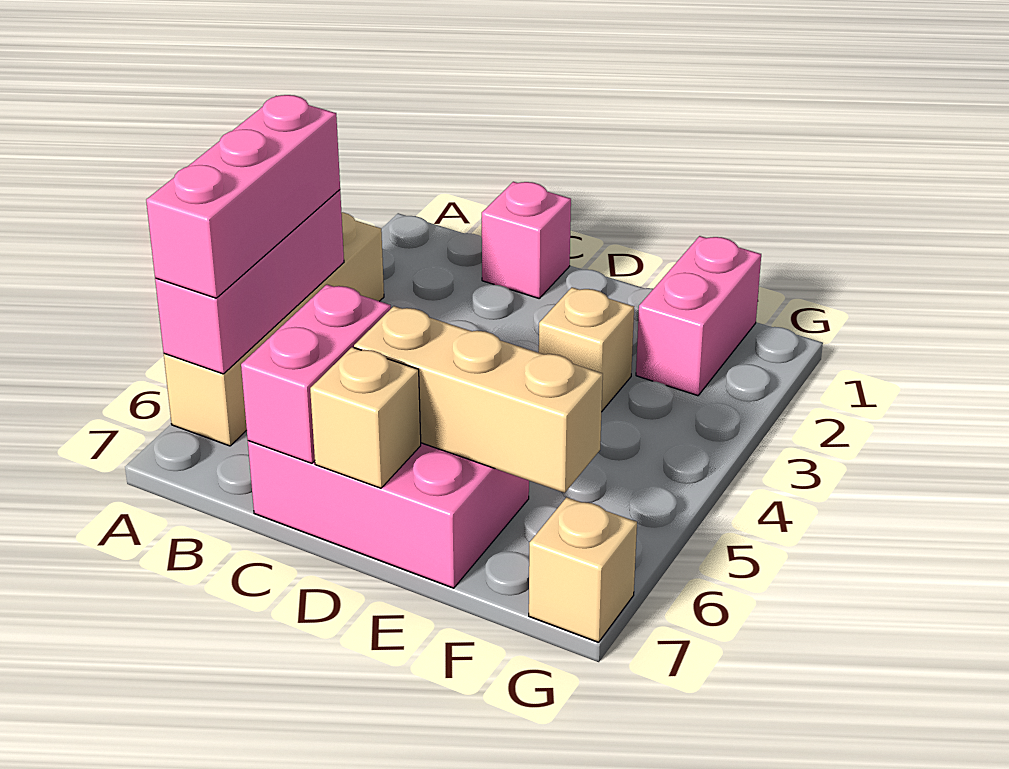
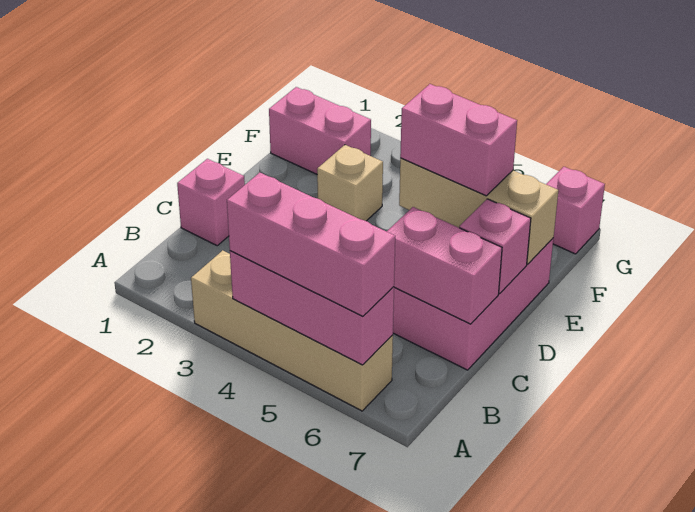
tan 1x3 brick [354,306,603,493] -> tan 1x3 brick turned to [399,158,558,264]
tan 1x1 brick [310,347,421,488] -> pink 1x1 brick [459,199,531,294]
none -> pink 1x2 brick [400,84,517,196]
tan 1x1 brick [529,497,637,642] -> pink 1x1 brick [546,167,605,254]

